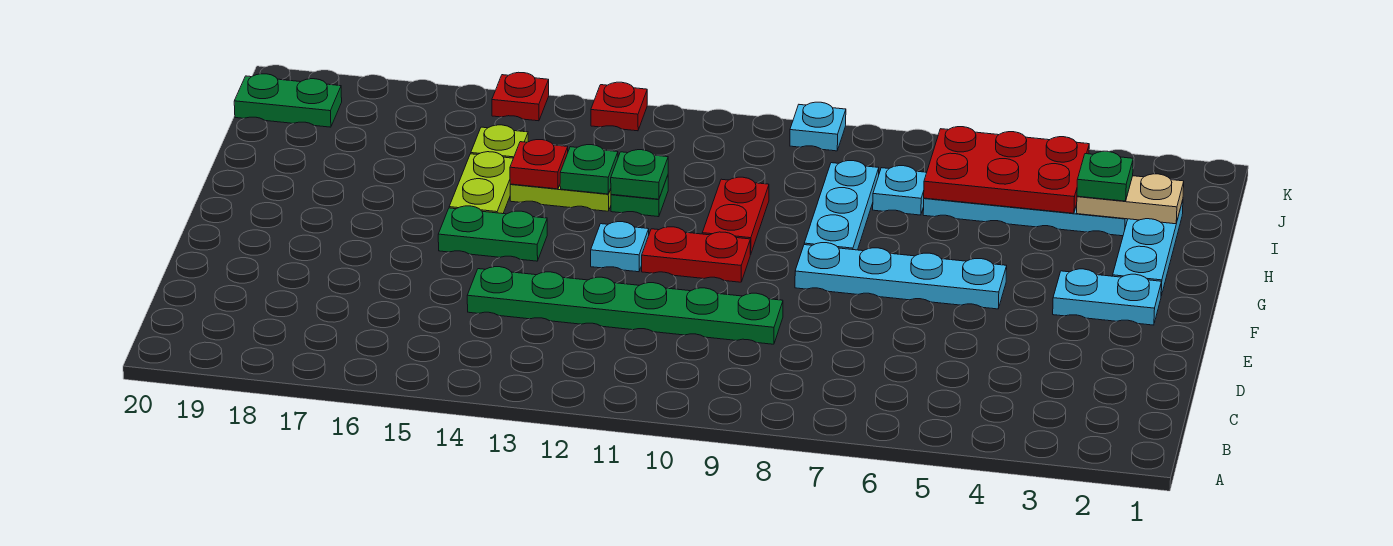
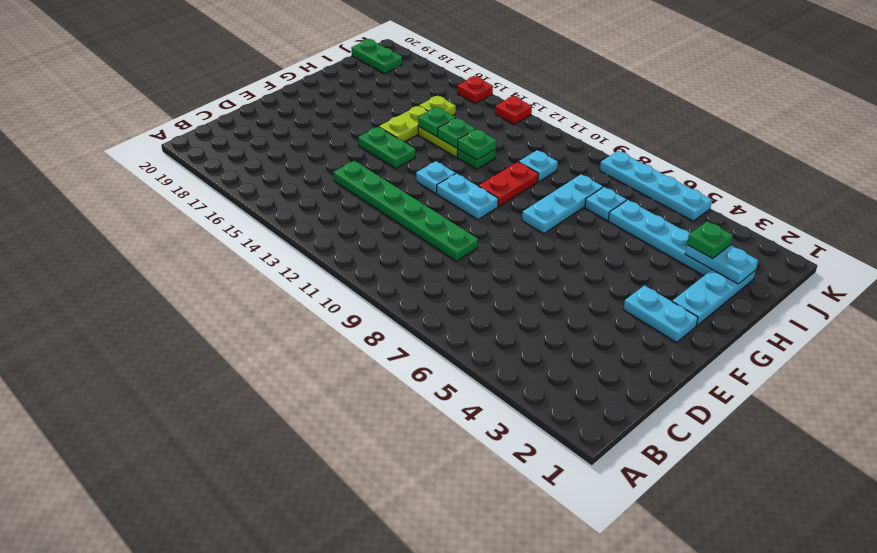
cyan 1x4 plate [795,243,1007,309] -> cyan 1x4 plate moved to [600,151,712,221]
red 1x2 plate [642,227,751,282] -> cyan 1x2 plate [437,173,498,219]
red 1x1 plate [510,140,568,189] -> green 1x1 plate [418,107,456,137]
tan 1x2 plate [1077,174,1184,224] -> cyan 1x2 plate [685,245,758,284]
red 2x3 plate [924,127,1089,213] -> none
cyan 1x1 plate [790,102,846,151] -> cyan 1x1 plate moved to [519,150,558,182]

